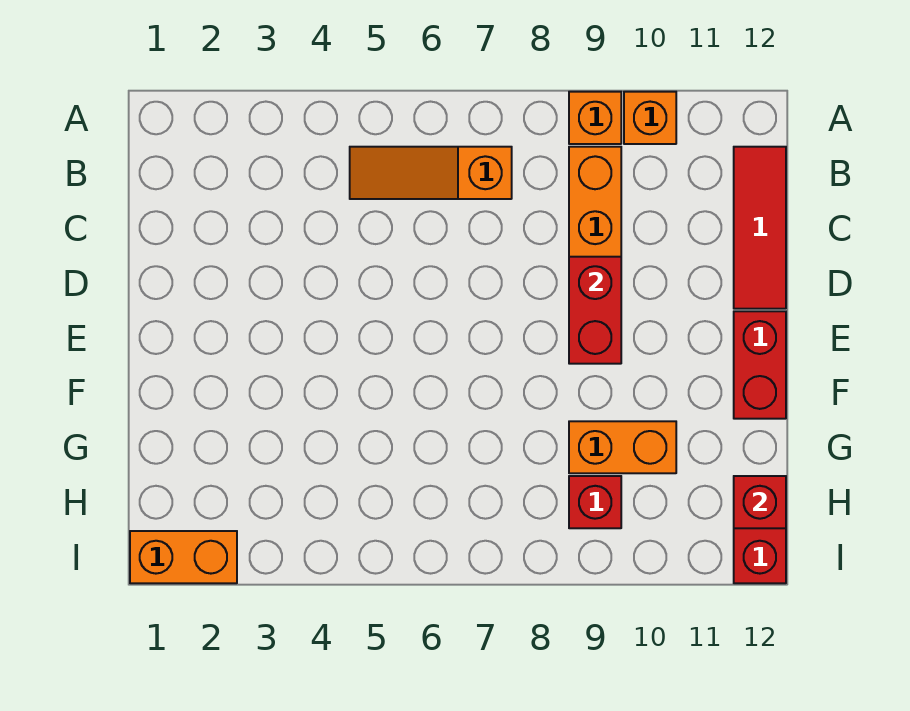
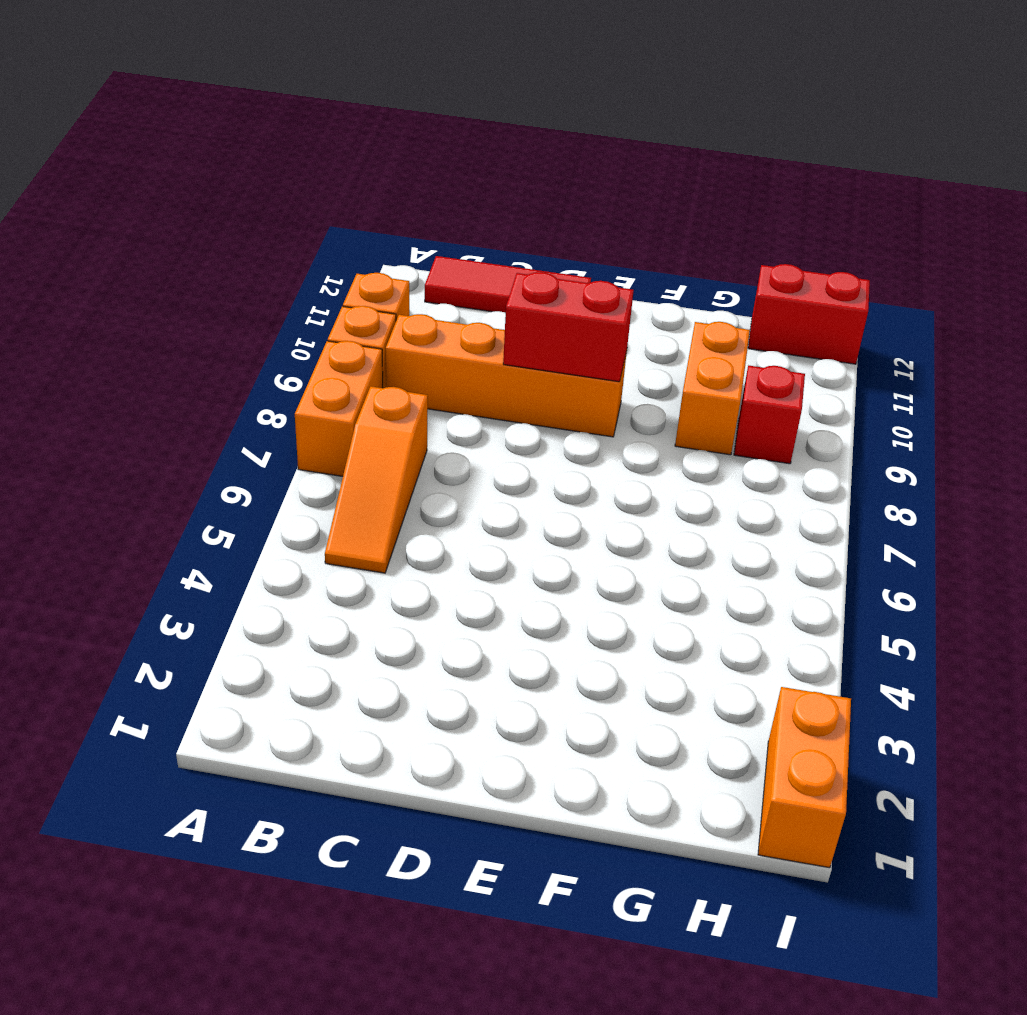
none -> orange 1x2 brick [295,341,383,476]
red 1x2 brick [734,311,786,419] -> none
red 1x1 brick [734,476,786,528] -> none

